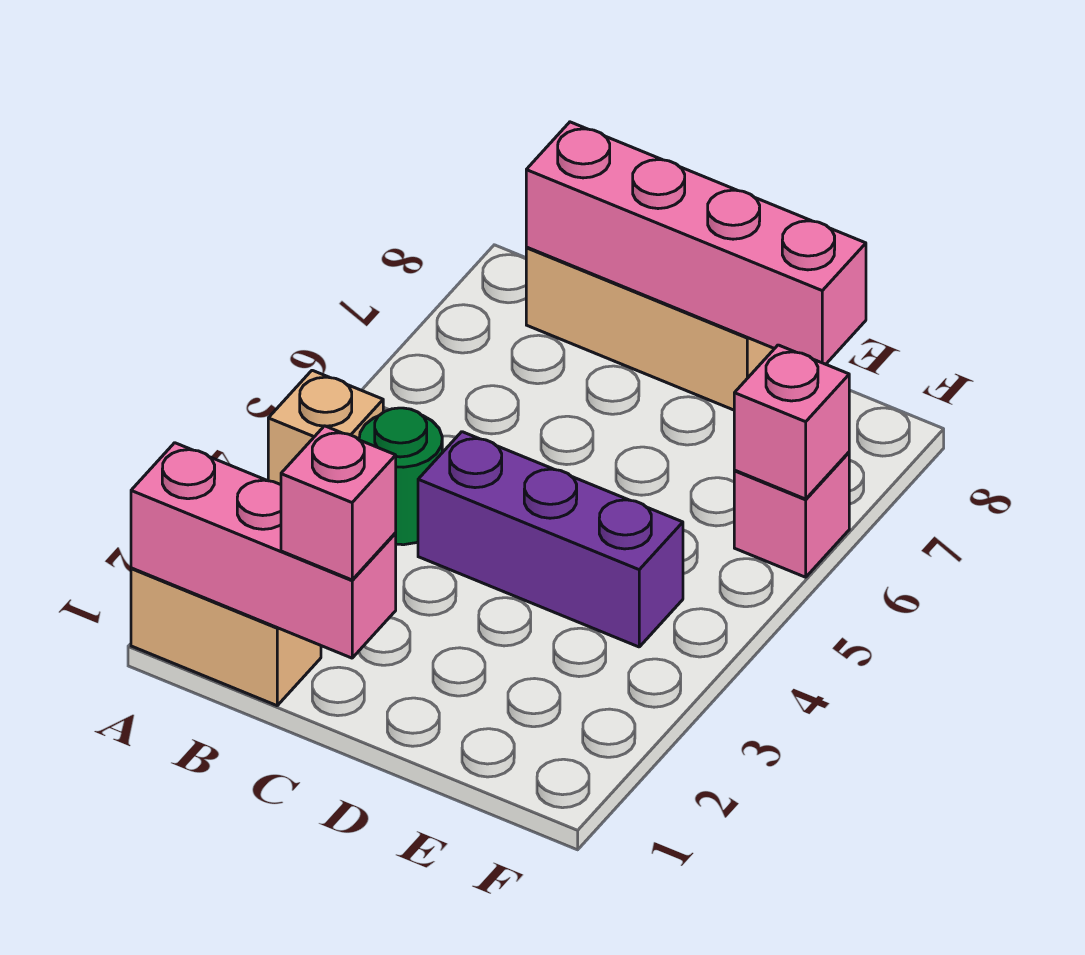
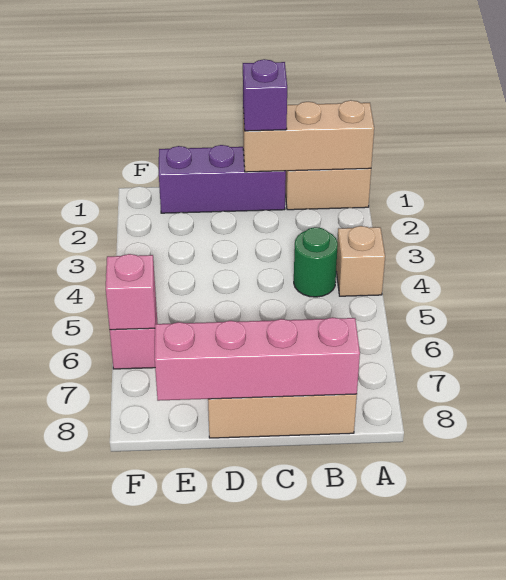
pink 1x3 brick [131,443,396,658] -> tan 1x3 brick [243,100,374,172]
pink 1x1 brick [281,426,396,580] -> purple 1x1 brick [243,59,287,131]
purple 1x3 brick [418,432,683,647] -> purple 1x3 brick moved to [159,145,286,213]

